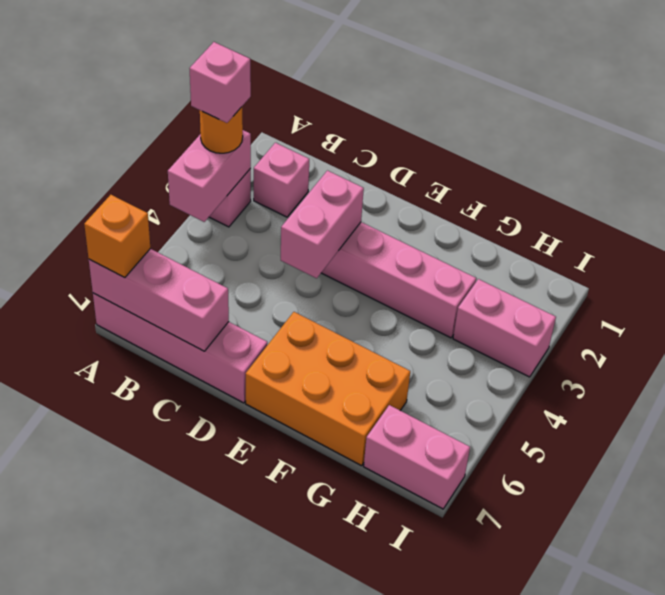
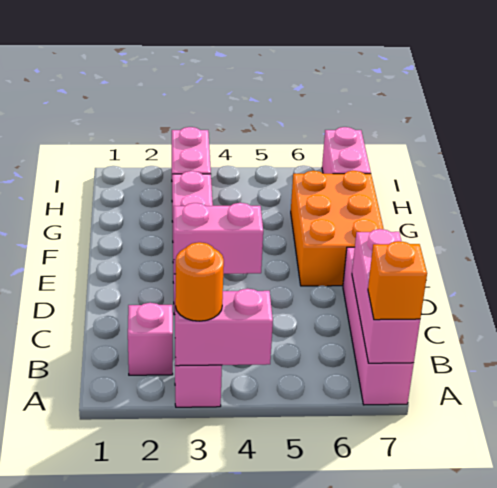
pink 1x1 brick [190,42,251,123] -> none

